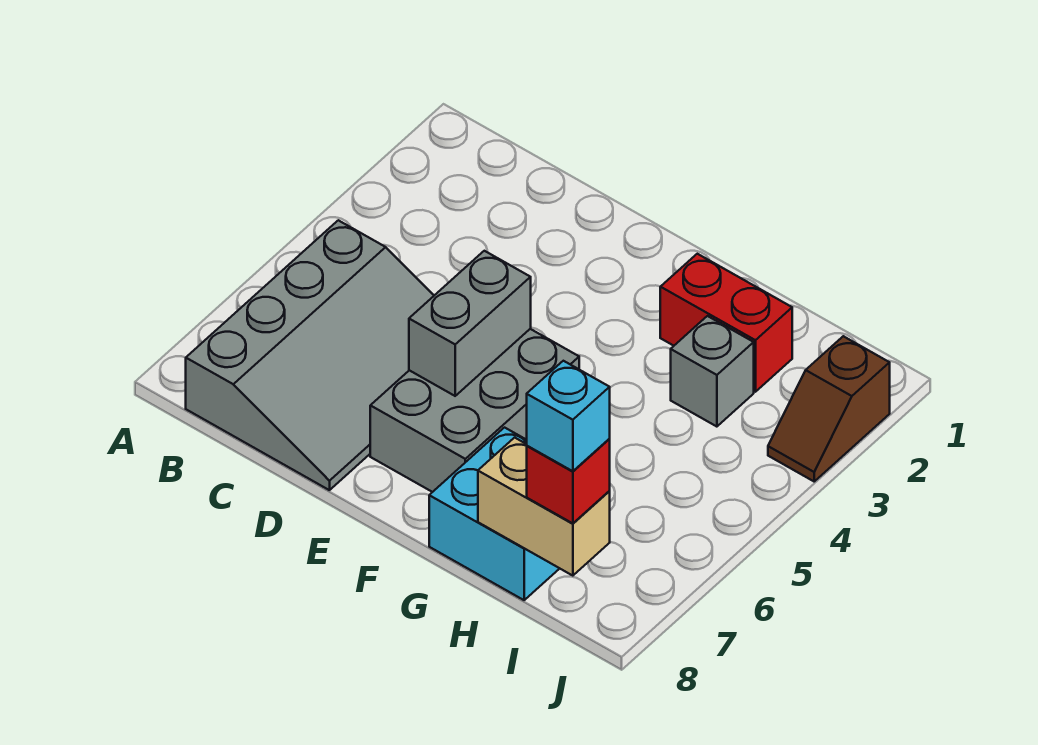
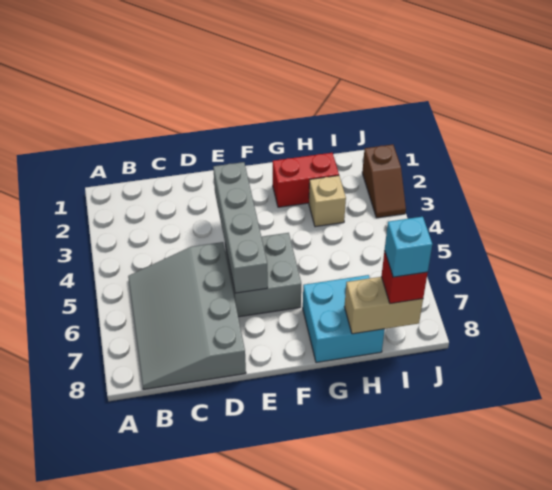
grey 3x4 slope [186,220,434,490] -> grey 3x4 slope turned to [128,242,246,389]
grey 2x3 brick [370,329,579,492] -> grey 2x2 brick [225,233,301,317]
grey 1x2 brick [409,251,531,396] -> grey 1x4 brick [213,162,268,293]
grey 1x1 brick [671,316,754,427] -> tan 1x1 brick [309,176,346,227]

